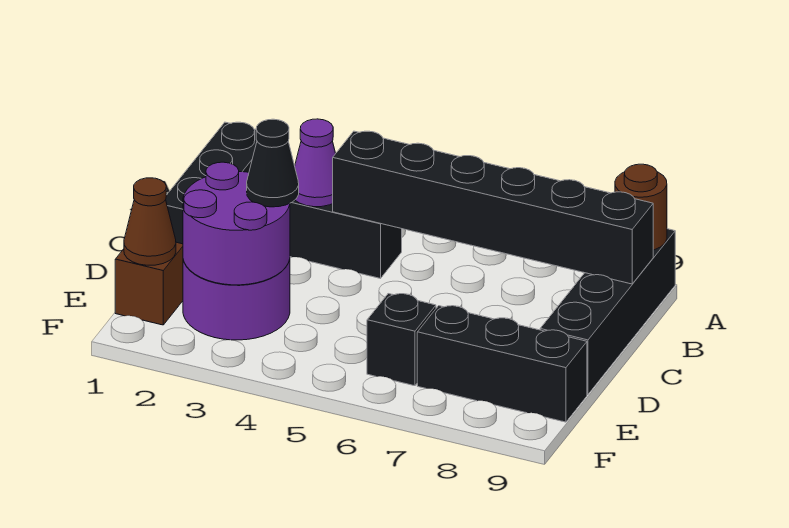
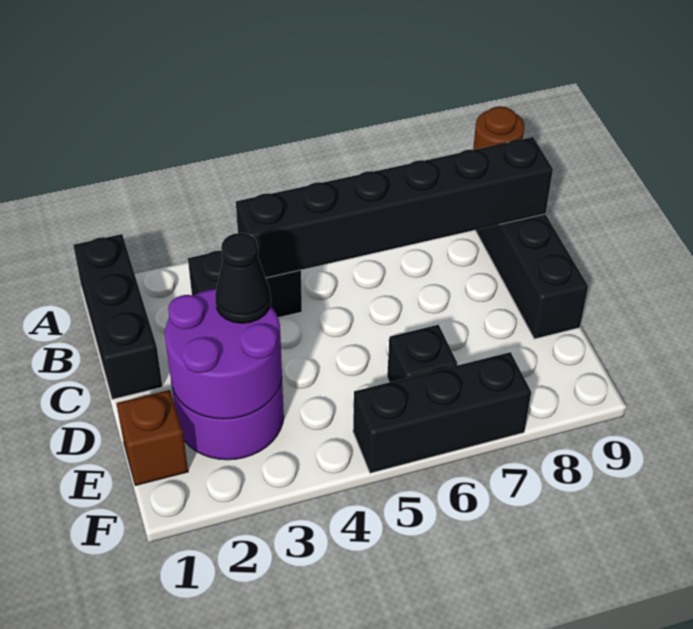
purple 1x1 cone [295,119,336,207] -> none
brown 1x1 cone [124,178,176,265] -> none
black 1x3 brick [417,306,587,422] -> black 1x3 brick moved to [353,352,531,473]

